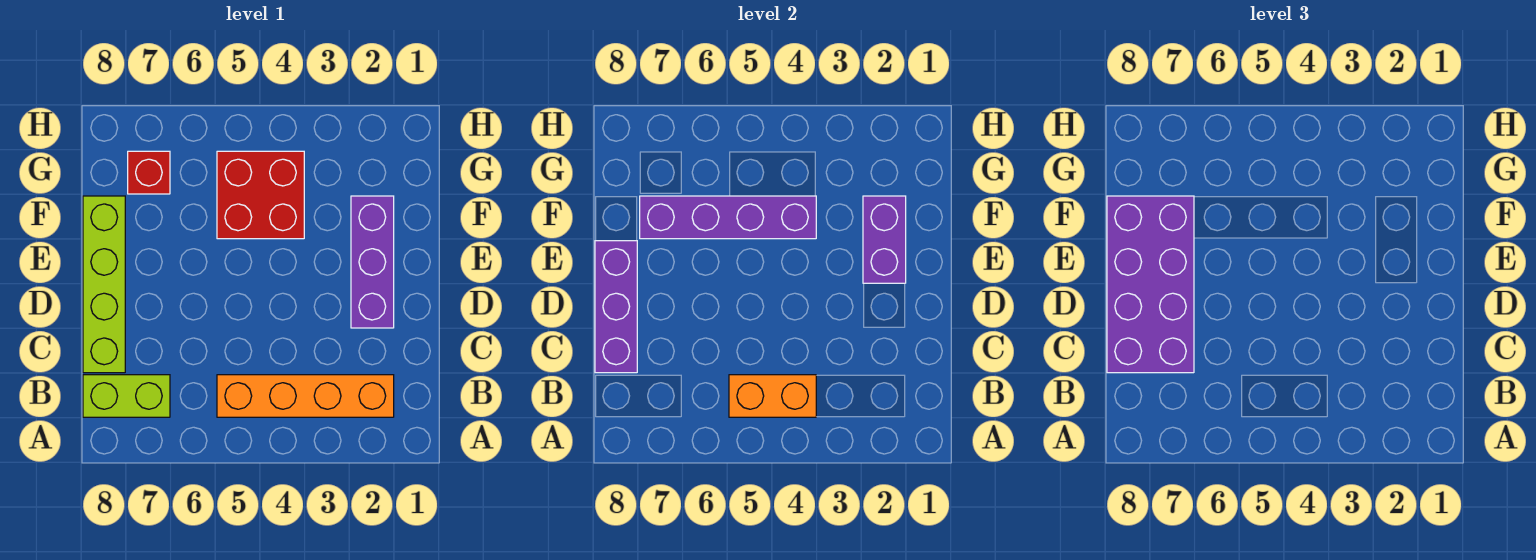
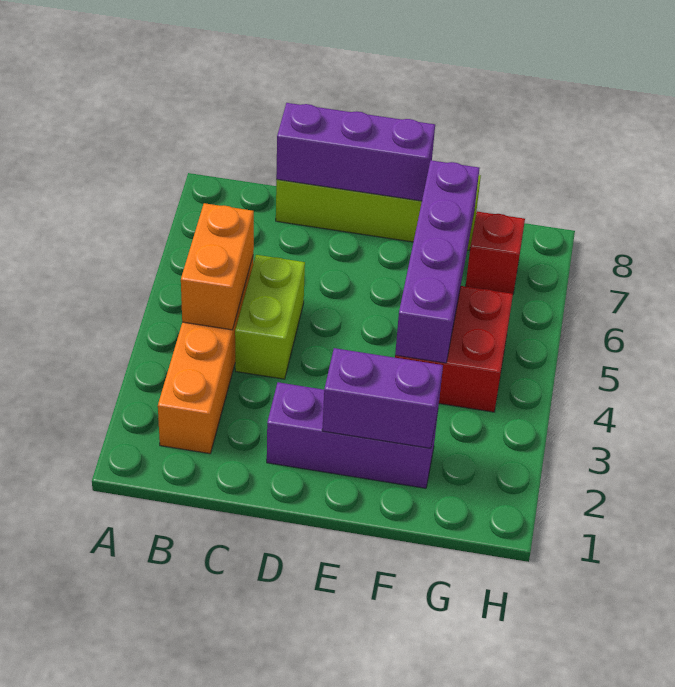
lime 1x2 brick [83,375,170,417] -> lime 1x2 brick moved to [235,255,305,379]
purple 2x4 brick [1107,196,1194,373] -> none

